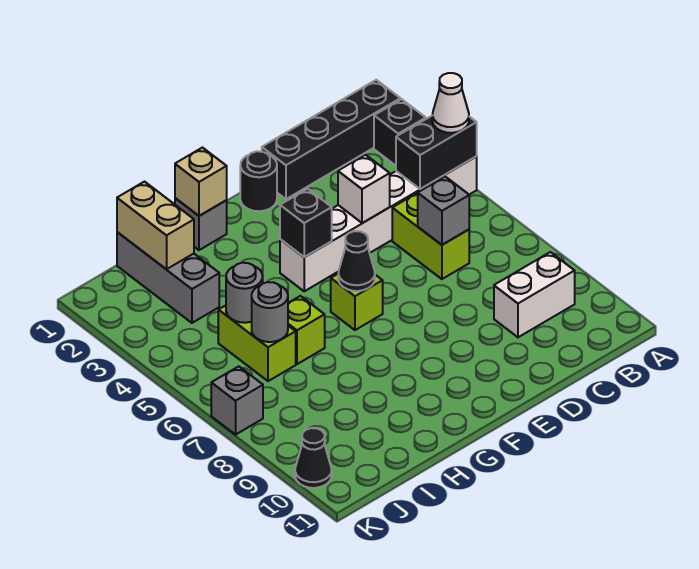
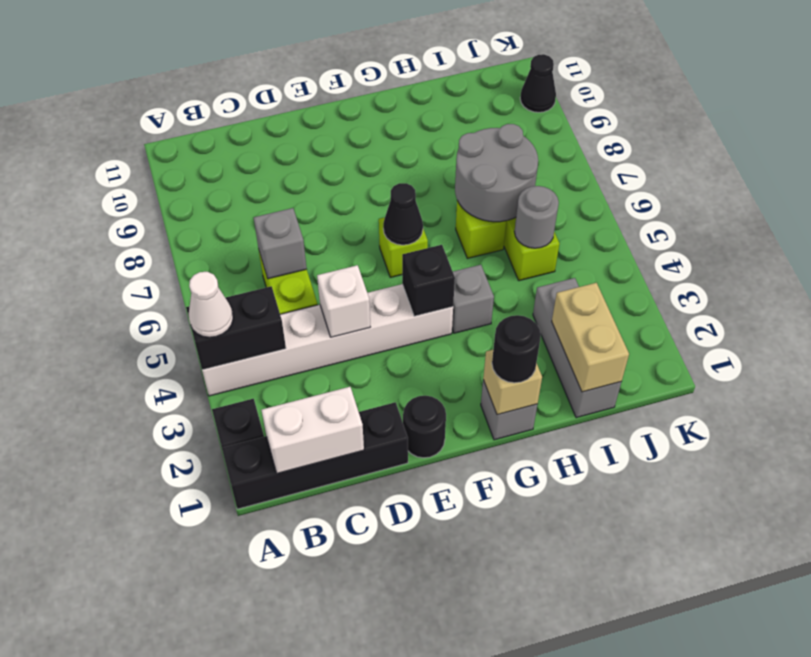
white 1x2 brick [494,252,575,337] -> white 1x2 brick moved to [261,387,364,473]
none -> black 1x1 round brick [492,315,541,383]
grey 1x1 round brick [252,282,288,342] -> grey 2x2 round brick [455,124,538,222]
grey 1x1 brick [211,366,263,435] -> grey 1x1 brick moved to [452,265,494,333]

